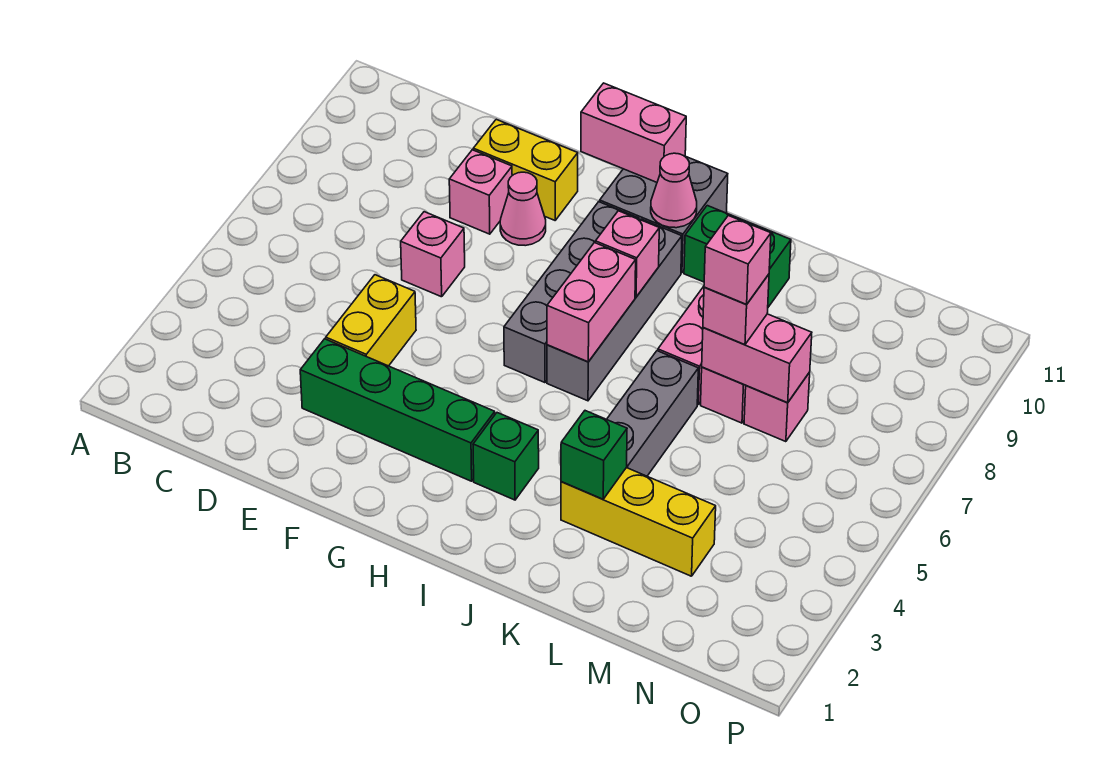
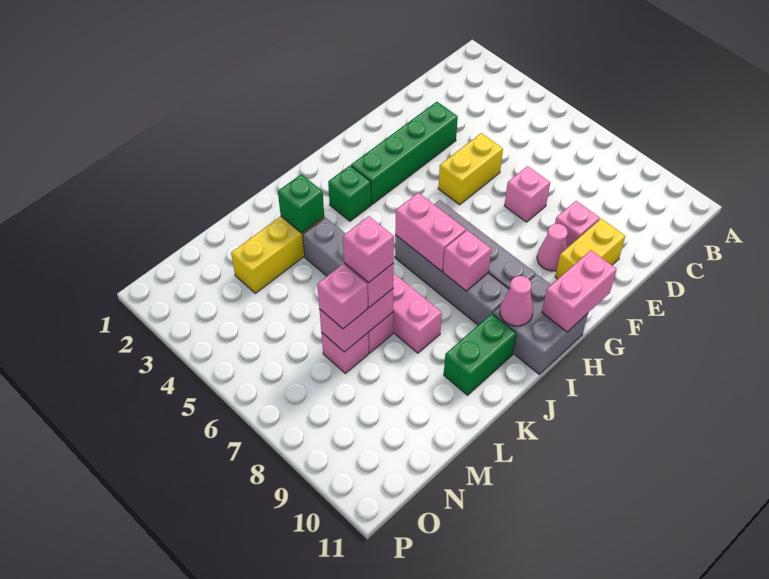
yellow 1x2 brick [326,275,416,366] -> yellow 1x2 brick turned to [438,133,503,205]
none -> pink 1x1 brick [317,264,368,329]

